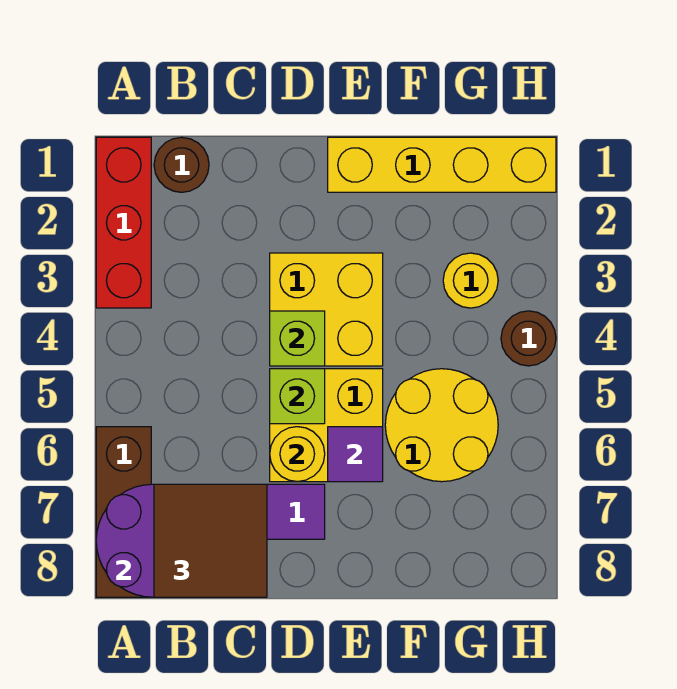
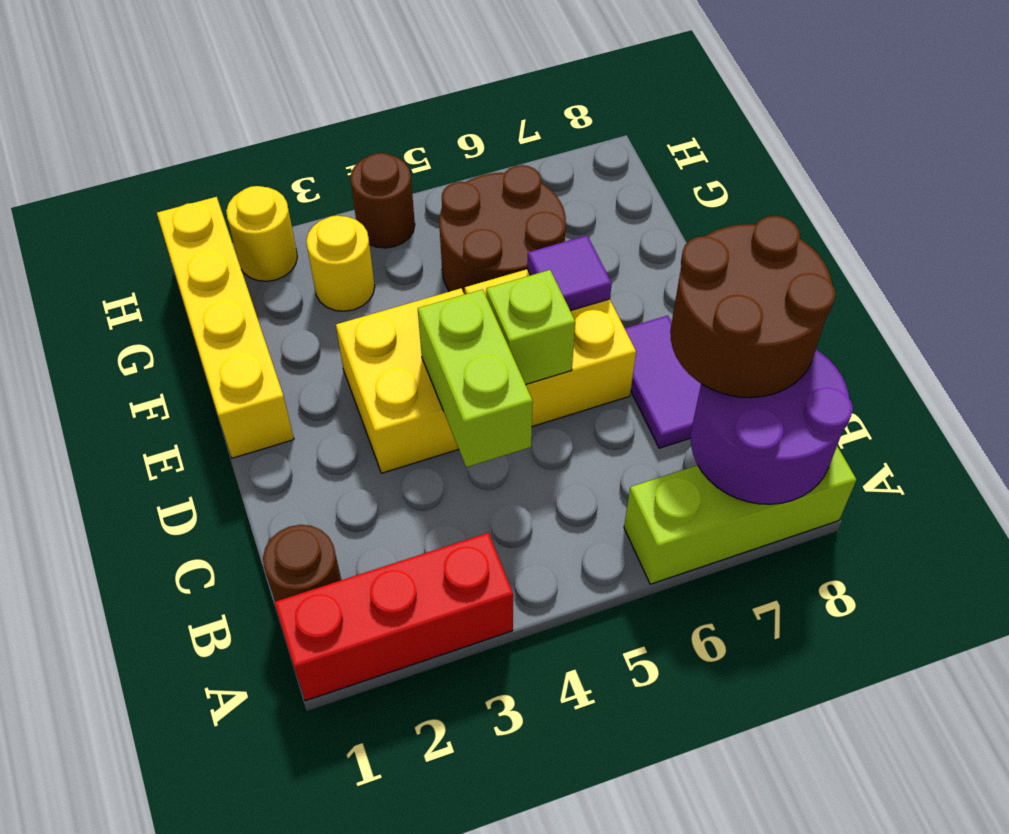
brown 1x3 brick [96,427,151,597] -> lime 1x3 brick [624,446,856,584]
brown 2x2 tile [154,484,267,597] -> brown 2x2 round brick [670,216,836,398]
lime 1x1 brick [270,311,325,366] -> lime 1x2 brick [418,289,533,467]
yellow 1x1 round brick [270,427,325,482] -> yellow 1x1 round brick moved to [226,186,297,281]
yellow 2x2 round brick [385,369,498,482] -> brown 2x2 round brick [439,165,566,294]

